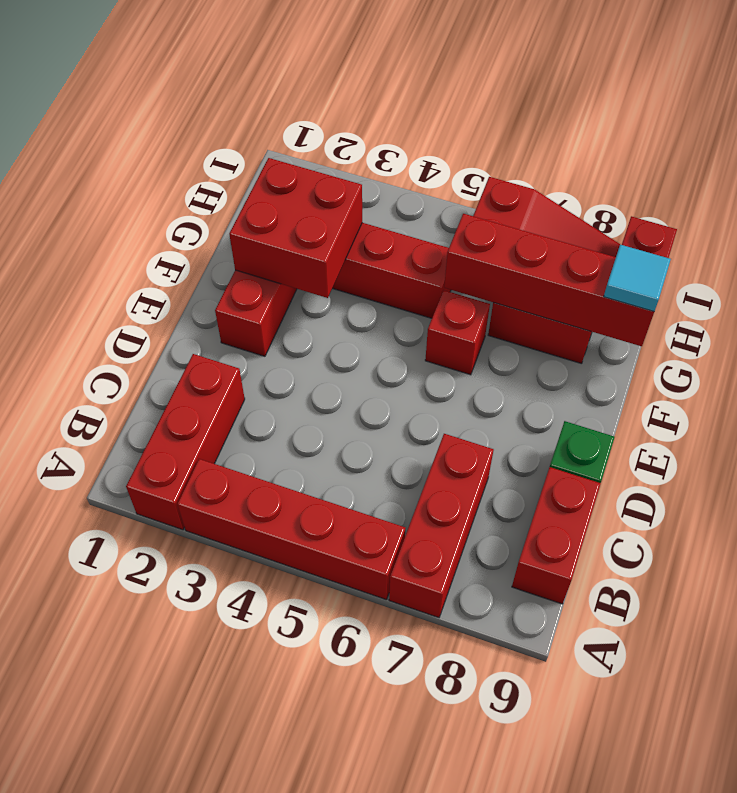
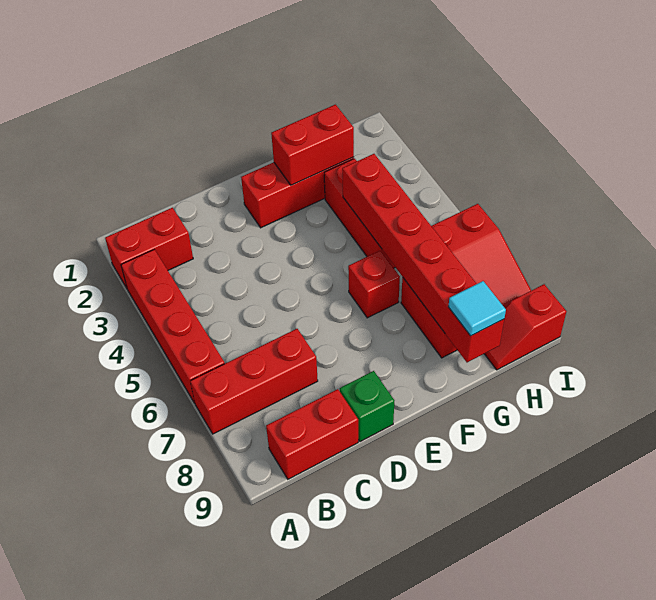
red 1x3 brick [126,354,245,530] -> red 1x2 brick [105,208,193,288]
red 2x2 brick [229,158,362,298] -> red 1x2 brick [271,105,354,185]
red 1x4 brick [444,214,654,346] -> red 1x6 brick [342,154,504,362]

